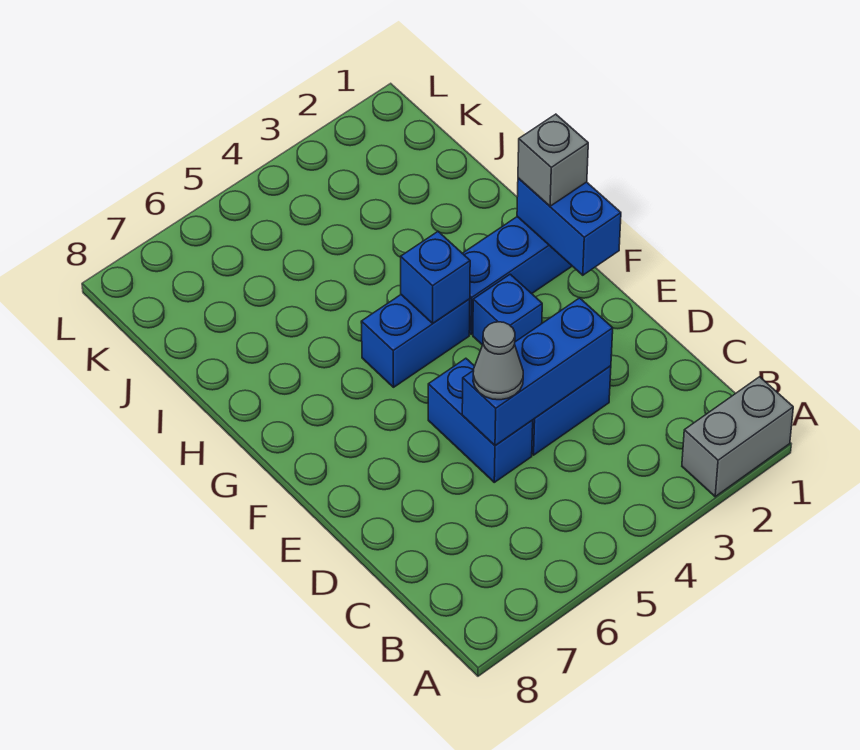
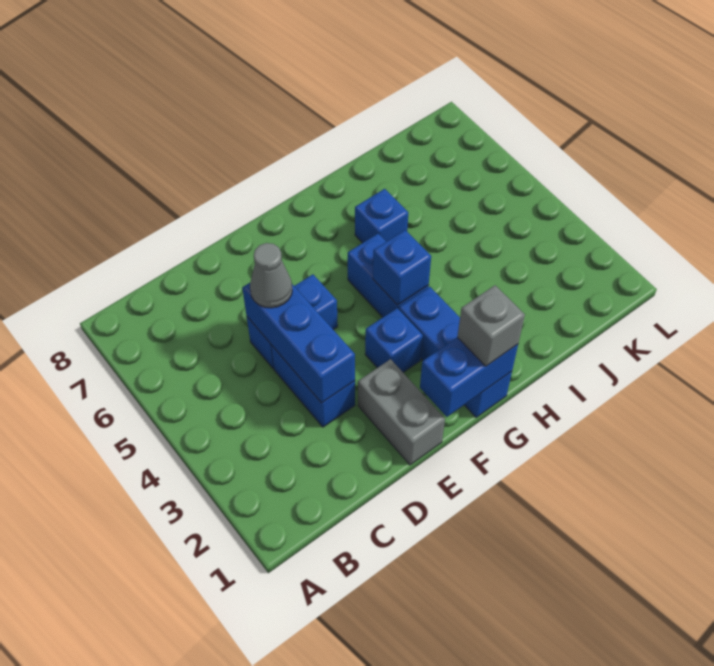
grey 1x2 brick [682,377,793,497] -> grey 1x2 brick moved to [358,359,445,465]
none -> blue 1x1 brick [355,189,408,243]

